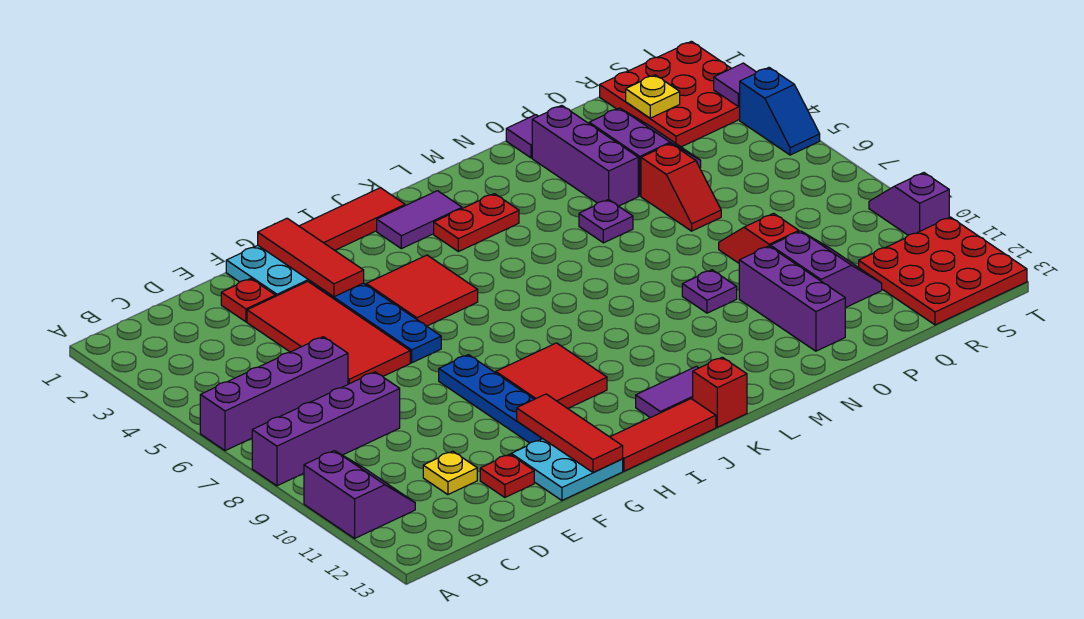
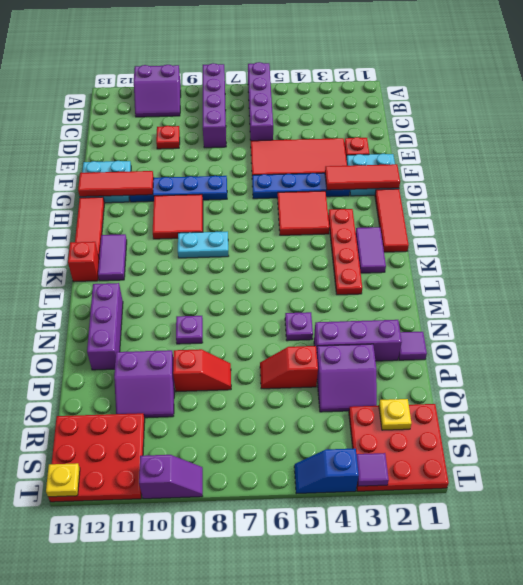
yellow 1x1 plate [423,451,477,495] -> yellow 1x1 plate moved to [46,463,80,497]
red 1x1 plate [480,454,534,497] -> red 1x1 plate moved to [156,126,180,149]
none -> cyan 1x2 plate [178,232,228,258]
red 1x2 plate [434,194,519,252] -> red 1x4 plate [328,209,362,295]
purple 1x3 brick [739,246,845,351] -> purple 1x3 brick turned to [87,283,123,370]

